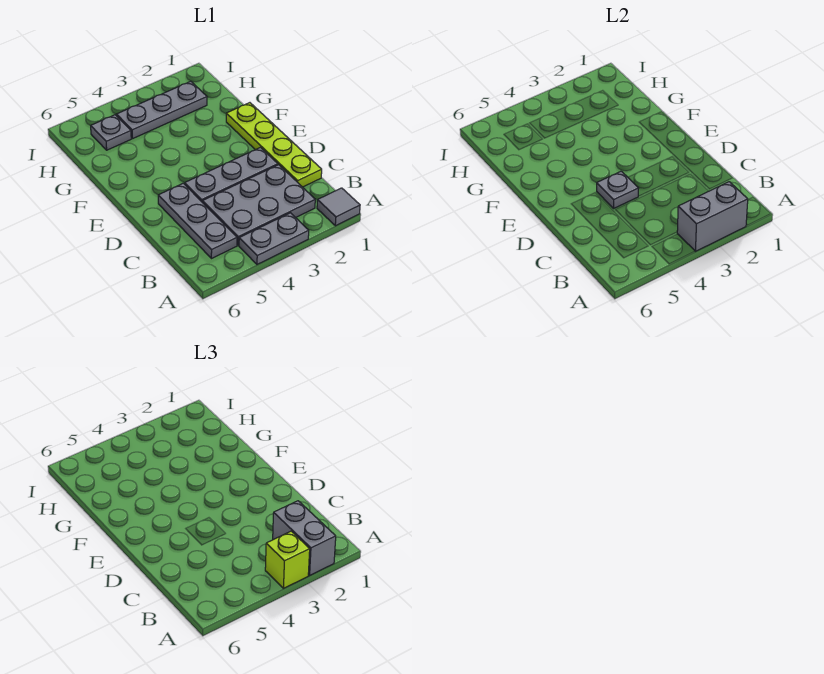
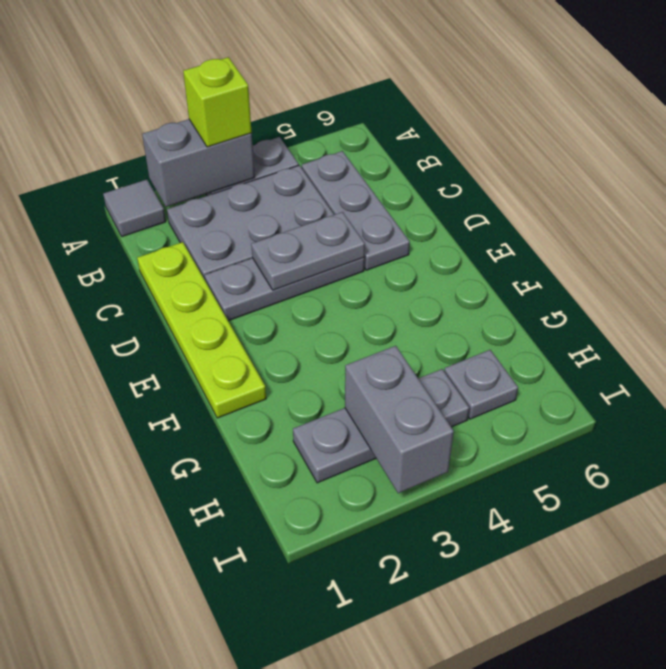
grey 1x2 brick [273,501,336,575] -> grey 1x2 brick moved to [345,346,454,493]
grey 1x1 plate [597,171,639,208] -> grey 1x2 plate [251,212,365,290]

